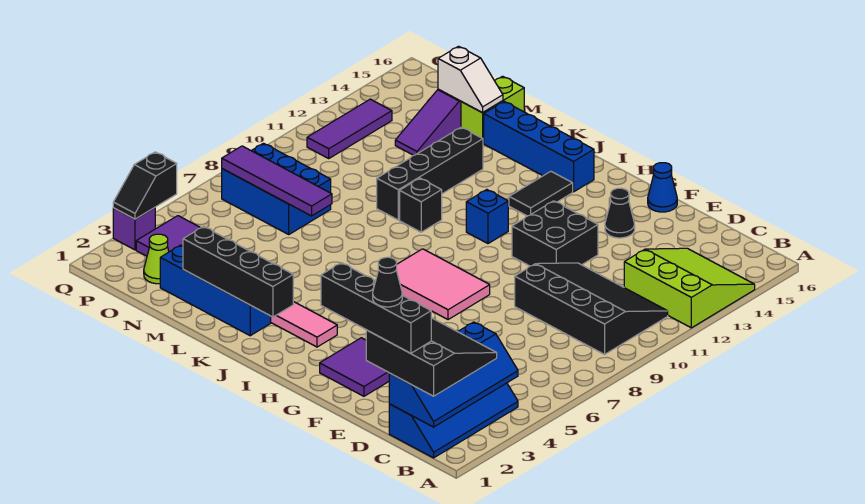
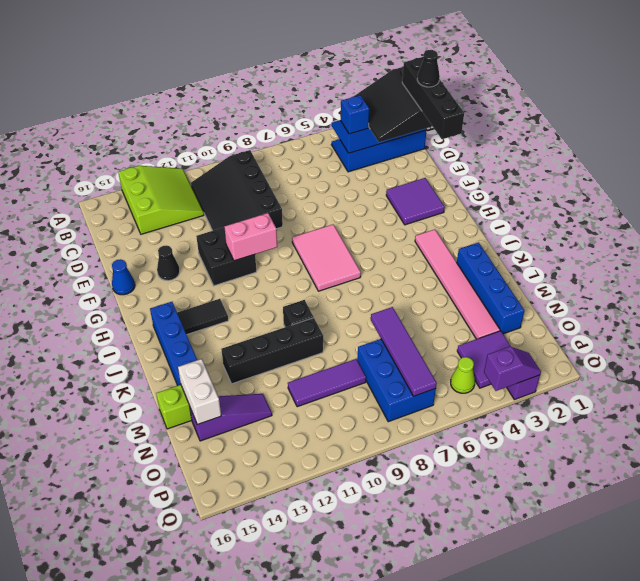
lime 3x3 slope [624,248,755,328] -> lime 3x3 slope turned to [118,166,204,234]
none -> pink 1x2 brick [224,213,277,261]
blue 1x1 brick [466,190,508,244] -> blue 1x1 brick moved to [340,95,369,134]
black 1x4 brick [183,227,293,317] -> none
white 1x2 slope [438,46,503,113] -> white 1x2 brick [178,359,221,425]
lime 1x1 cone [144,234,169,284] -> lime 1x1 cone moved to [451,357,475,393]
purple 1x3 tile [307,99,392,158] -> purple 1x3 tile moved to [288,359,366,407]
black 1x2 slope [113,152,177,219] -> purple 1x2 slope [484,347,541,391]

